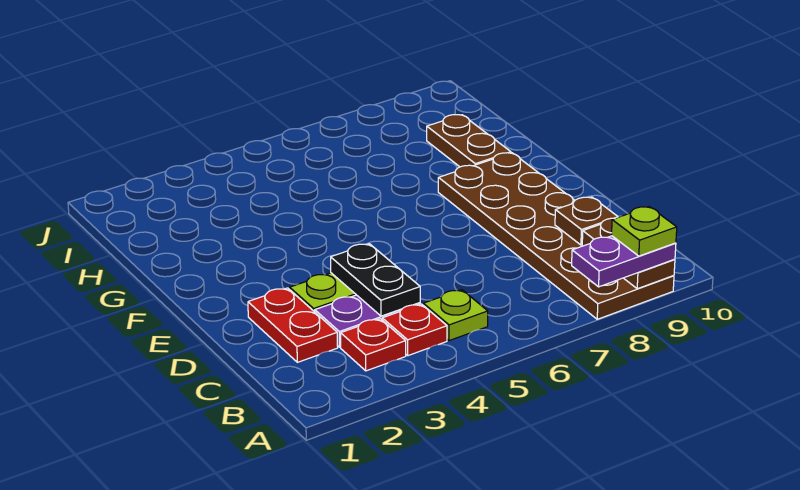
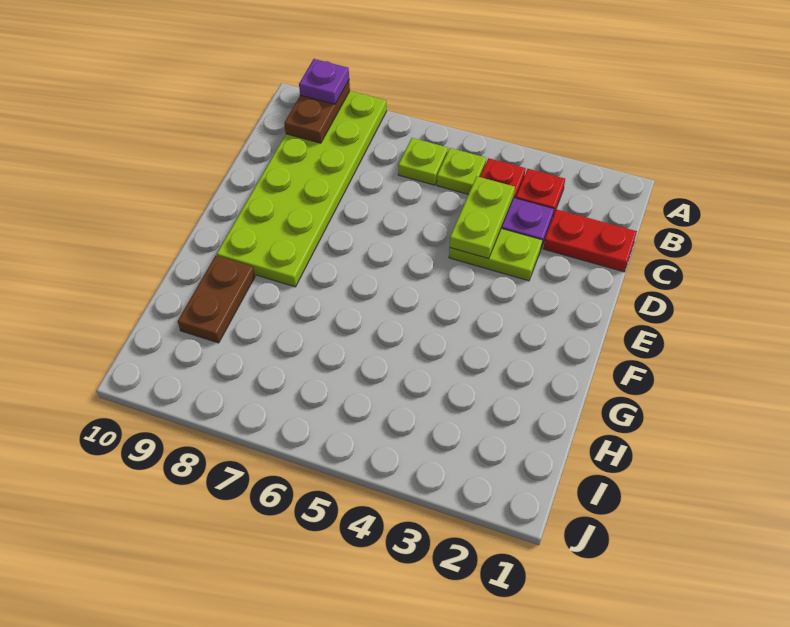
brown 2x6 plate [438,153,674,319] -> lime 2x6 plate [217,91,387,287]
purple 1x2 plate [572,236,676,287] -> purple 1x1 plate [299,59,349,104]
lime 1x1 plate [612,207,677,256] -> lime 1x1 plate moved to [398,138,448,185]
red 1x2 plate [248,288,338,362] -> red 1x2 plate turned to [543,209,637,272]
black 1x2 plate [331,244,420,316] -> lime 1x2 plate [450,177,515,259]
brown 1x1 plate [555,197,618,245] -> none

